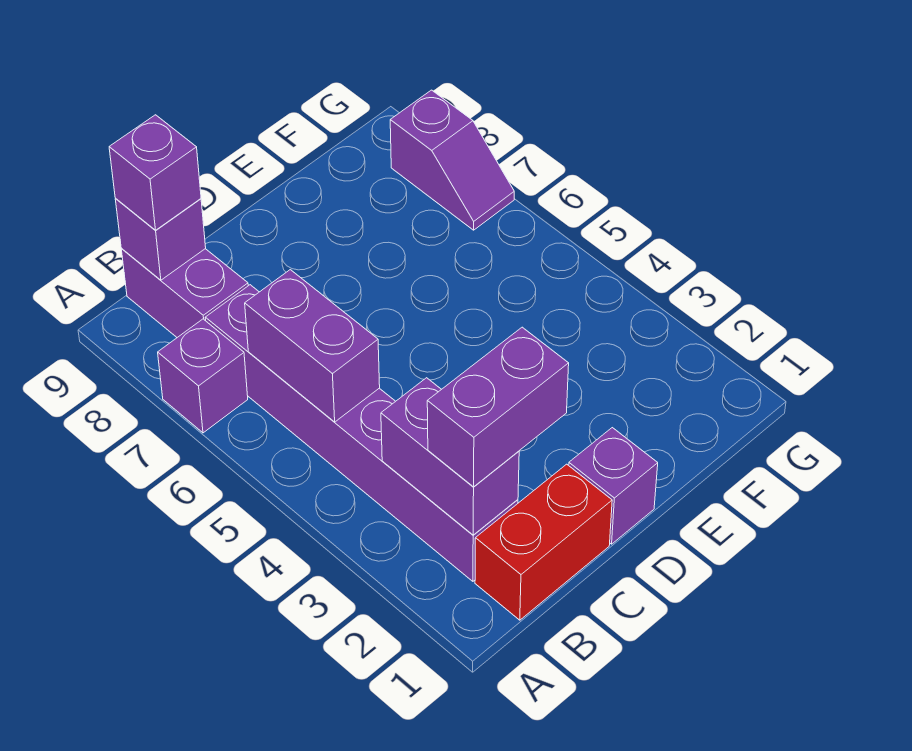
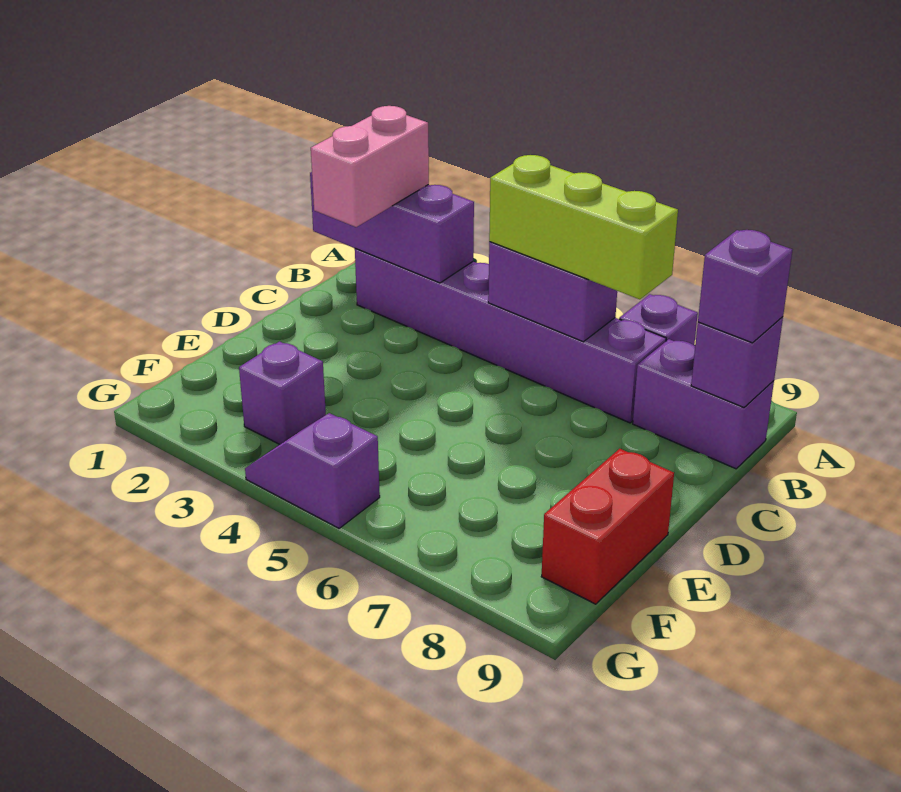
red 1x2 brick [475,464,612,620] -> red 1x2 brick moved to [541,449,674,604]
purple 1x2 brick [381,378,519,535] -> purple 1x3 brick [310,172,474,283]
purple 1x2 brick [427,327,569,487] -> pink 1x2 brick [311,106,429,227]
none -> lime 1x3 brick [489,155,678,299]
purple 1x1 brick [569,428,658,544] -> purple 1x1 brick moved to [239,341,326,444]
purple 1x2 slope [390,90,514,230] -> purple 1x2 slope moved to [245,413,380,528]

